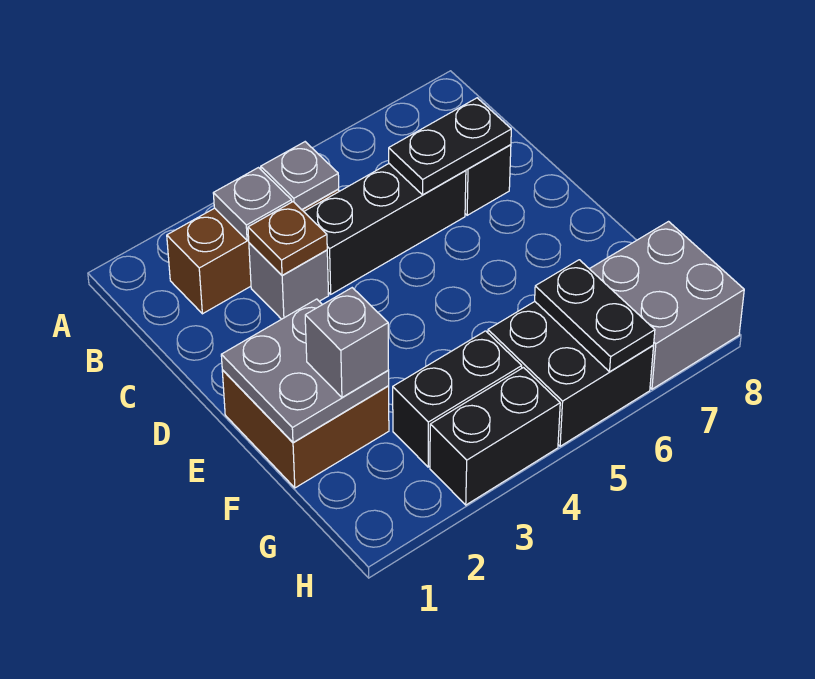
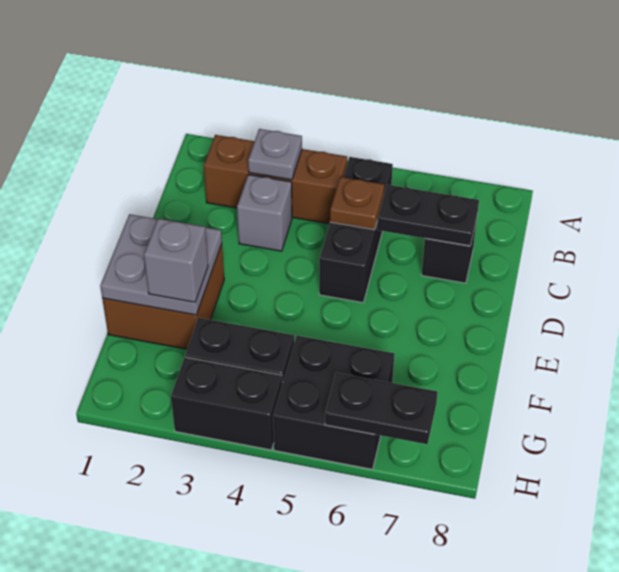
grey 1x1 plate [261,142,339,210] -> none
brown 1x1 plate [248,202,327,275] -> brown 1x1 plate moved to [330,177,384,230]
black 1x3 brick [304,164,466,294] -> black 1x3 brick turned to [319,157,393,303]
black 1x2 plate [535,260,655,372] -> black 1x2 plate turned to [325,373,438,444]
grey 2x2 brick [590,222,744,389] -> none

